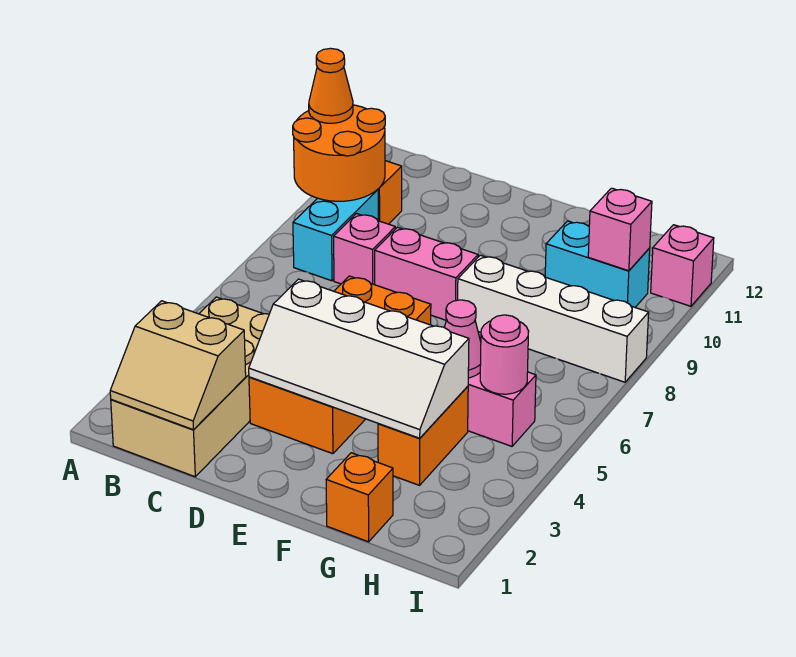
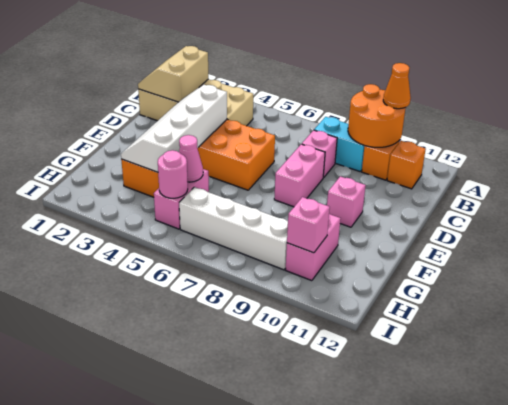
white 1x4 brick [458,255,649,382] -> white 1x4 brick turned to [179,187,288,270]
orange 1x1 brick [326,453,393,542] -> orange 1x1 brick moved to [387,141,426,189]
cyan 1x2 brick [545,221,650,307] -> pink 1x2 brick [286,214,341,281]
pink 1x1 brick [651,225,714,306] -> pink 1x1 brick moved to [327,176,366,227]

